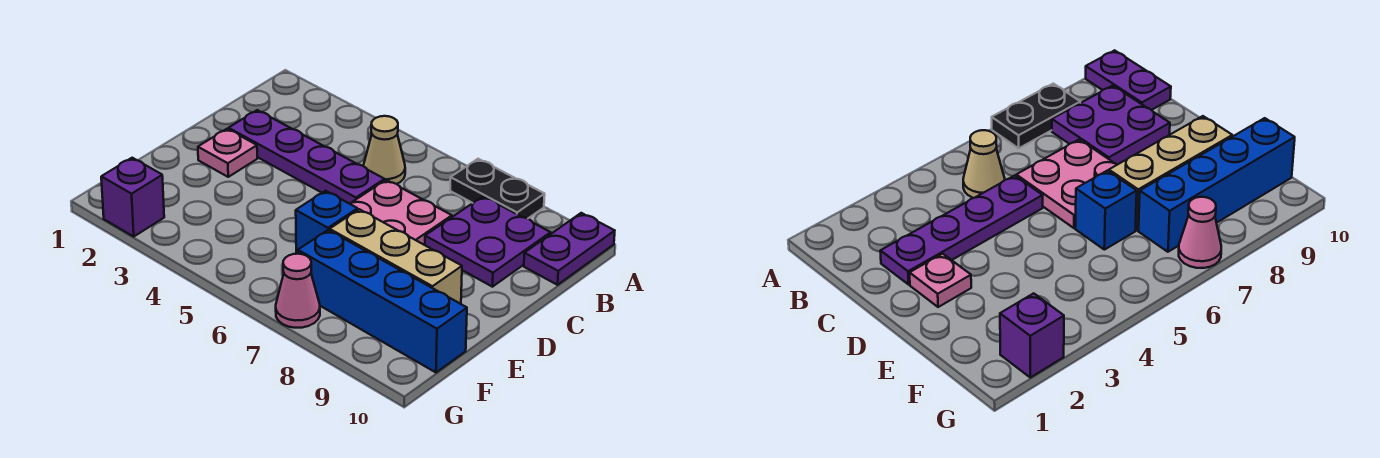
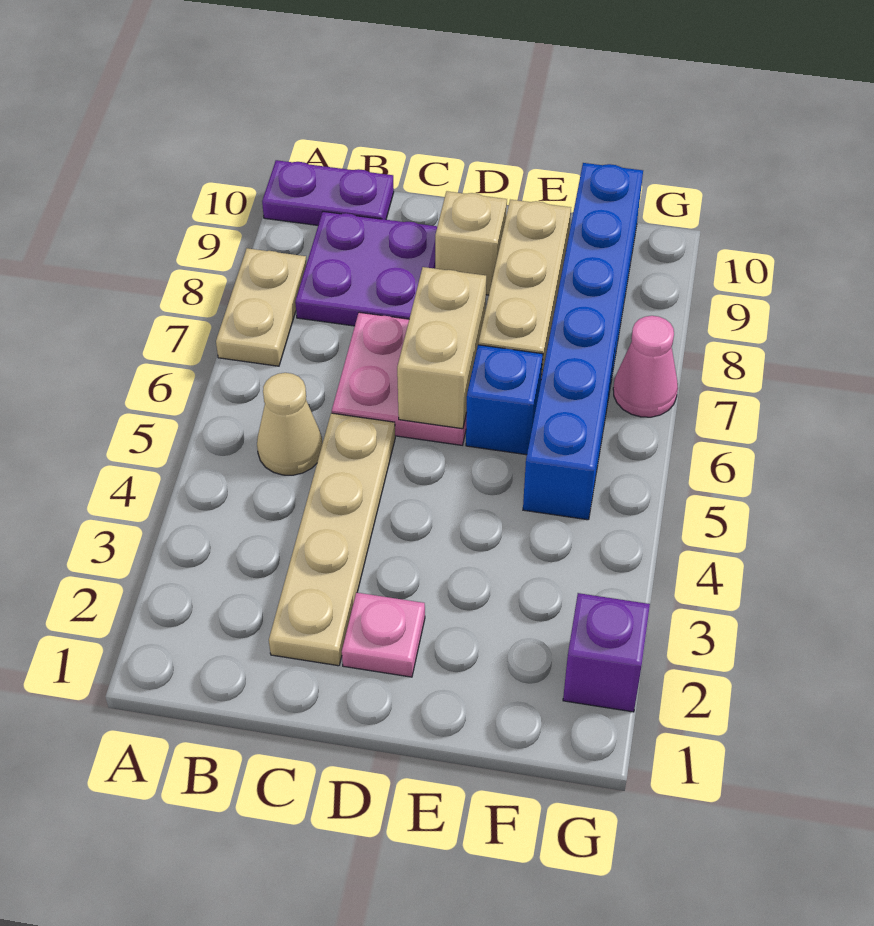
black 1x2 plate [450,159,545,219] -> tan 1x2 plate [216,248,306,366]
purple 1x4 plate [229,110,385,204] -> tan 1x4 plate [269,413,395,666]
none -> tan 1x2 brick [397,267,486,429]
none -> tan 1x1 brick [435,191,507,295]
blue 1x4 brick [298,230,467,372] -> blue 1x6 brick [523,163,643,520]

